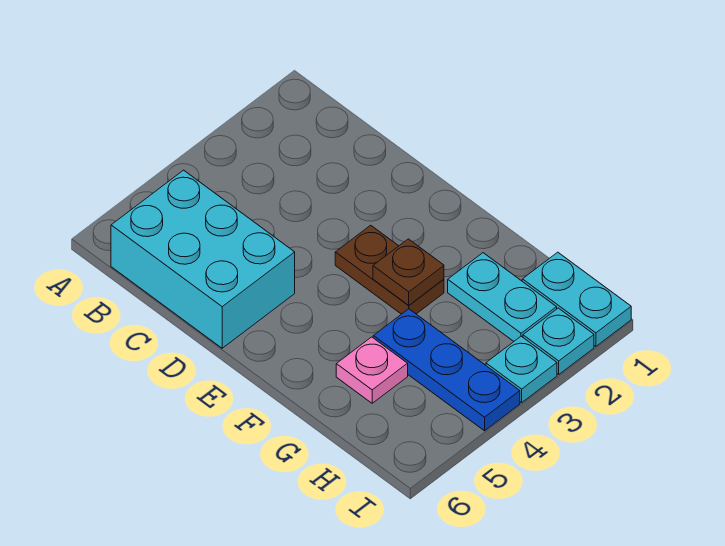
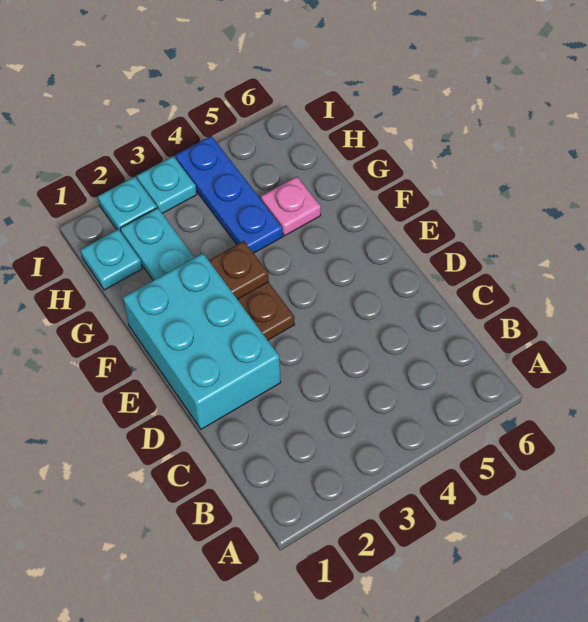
cyan 2x3 brick [111,170,295,348] -> cyan 2x3 brick moved to [123,253,281,429]
cyan 1x2 plate [522,252,631,346] -> cyan 1x1 plate [81,229,142,290]

